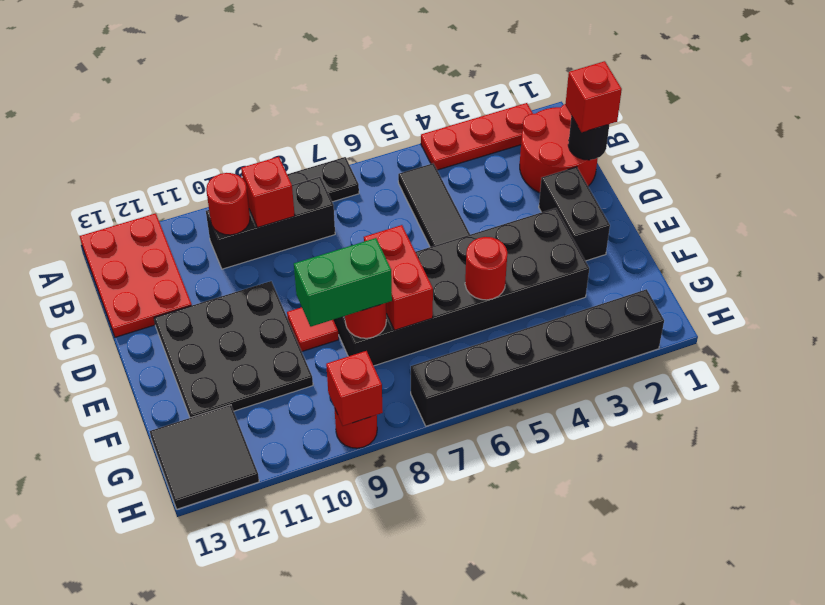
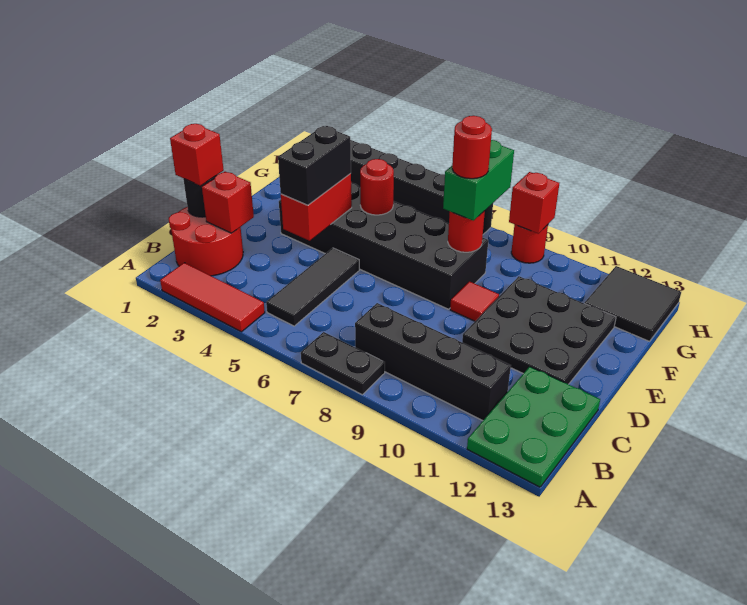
red 1x3 plate [421,103,533,170] -> red 1x3 tile [160,263,265,332]
red 2x3 plate [80,213,192,337] -> green 2x3 plate [467,367,600,487]
black 1x3 brick [206,177,335,269] -> black 1x4 brick [355,303,511,421]
red 1x1 brick [241,157,295,227] -> red 1x1 brick moved to [202,172,254,233]
red 1x1 round brick [206,173,250,235] -> red 1x1 round brick moved to [452,116,492,179]
black 1x2 brick [539,167,610,261] -> black 1x2 brick moved to [278,126,351,205]
red 1x2 brick [364,225,433,330] -> red 1x2 brick moved to [281,173,352,241]
green 1x2 brick [294,238,392,327] -> green 1x2 brick turned to [443,140,514,221]

